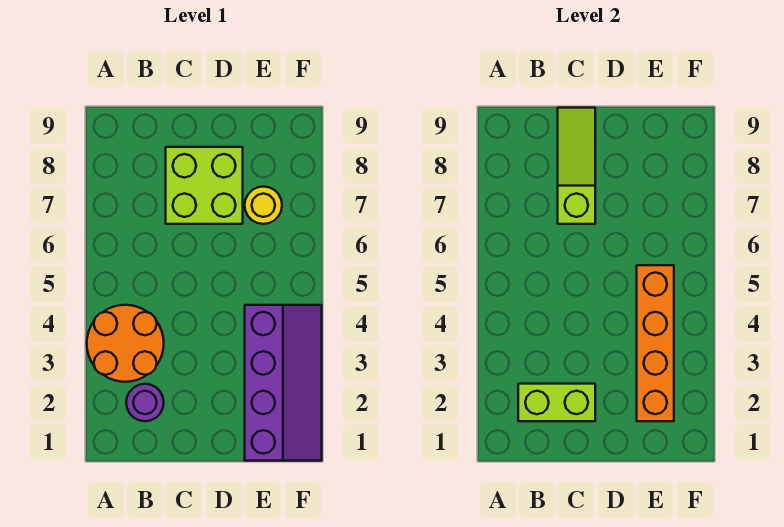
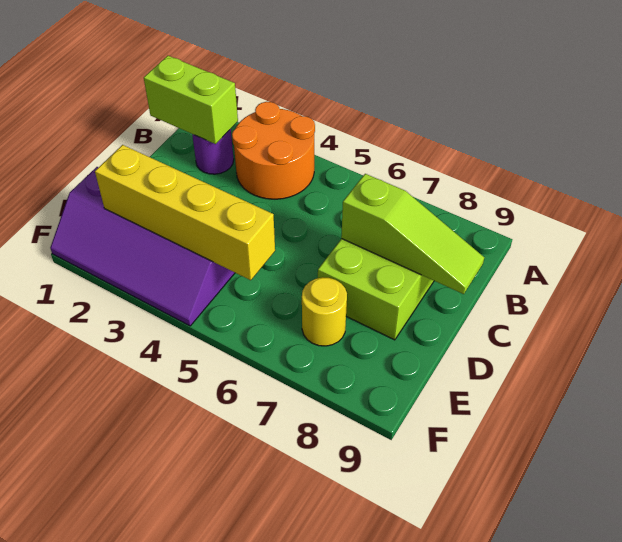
lime 1x2 brick [518,384,595,421] -> lime 1x2 brick turned to [144,56,238,144]
orange 1x4 brick [637,265,674,421] -> yellow 1x4 brick [95,145,275,280]

